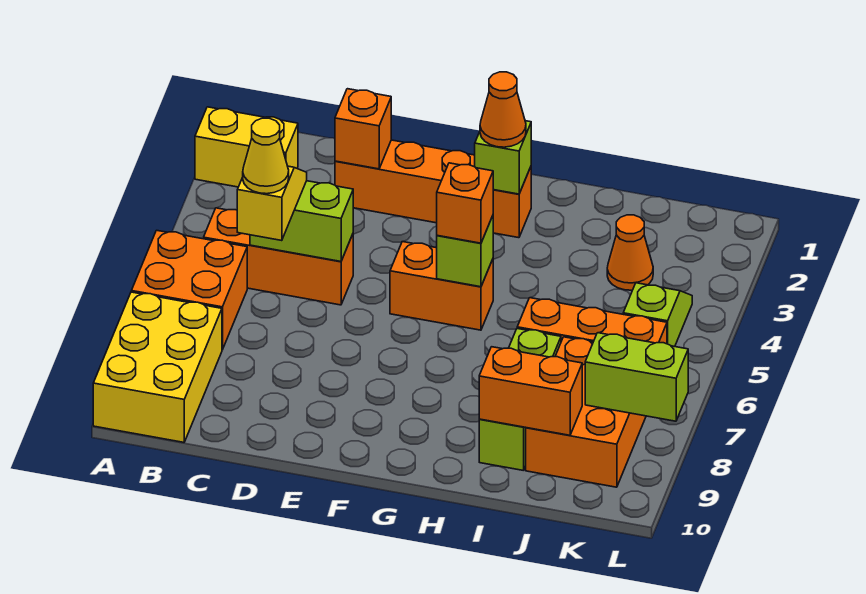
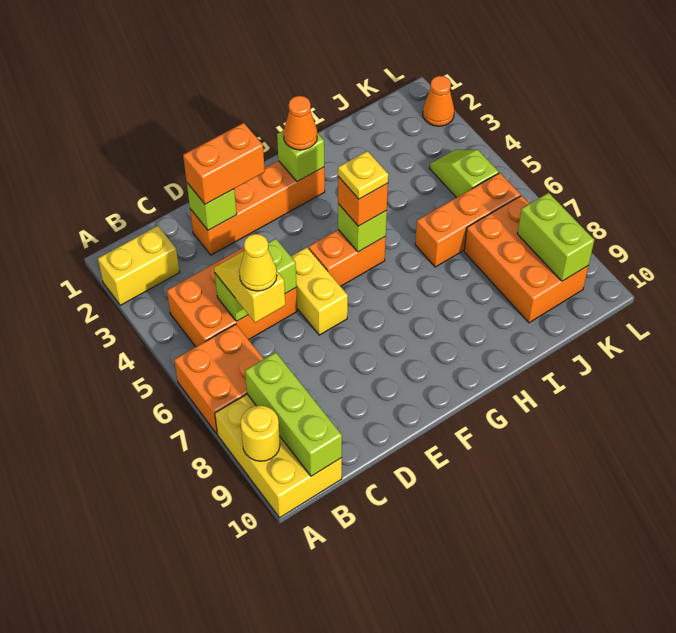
none -> yellow 1x1 round brick [241,406,280,461]
orange 1x3 brick [204,208,353,305] -> orange 2x3 brick [167,247,297,347]
orange 1x1 brick [335,89,391,169] -> lime 1x1 brick [187,183,237,230]
none -> yellow 1x2 brick [291,247,348,335]
none -> yellow 1x1 plate [338,151,388,199]
lime 1x3 brick [479,329,561,470] -> lime 1x3 brick moved to [245,352,342,476]
orange 1x2 brick [479,347,582,435] -> orange 1x2 brick moved to [183,123,265,204]
orange 1x1 cone [607,215,653,290] -> orange 1x1 cone moved to [423,76,454,126]
lime 1x2 brick [585,333,688,421] -> lime 1x2 brick turned to [517,193,594,281]

